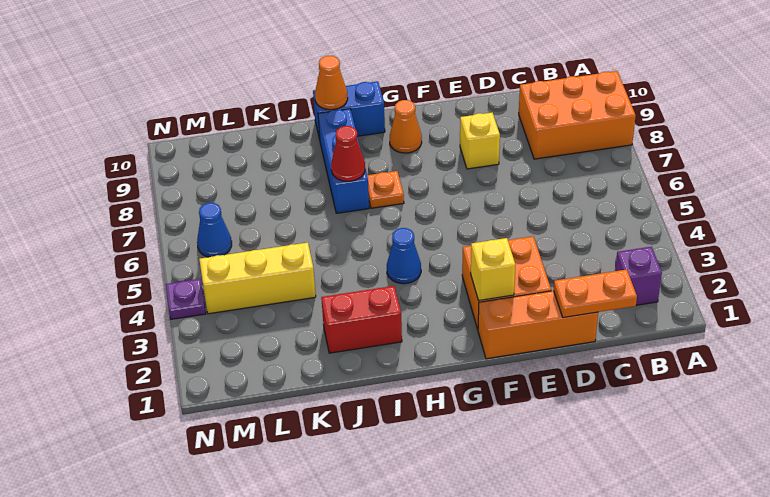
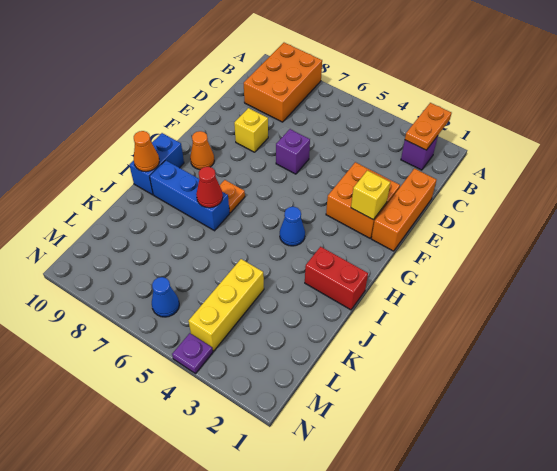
orange 1x2 plate [554,269,637,318] -> orange 1x2 plate moved to [405,103,452,150]
none -> purple 1x1 brick [276,129,310,174]
red 1x2 brick [321,286,402,353] -> red 1x2 brick turned to [305,247,368,310]

